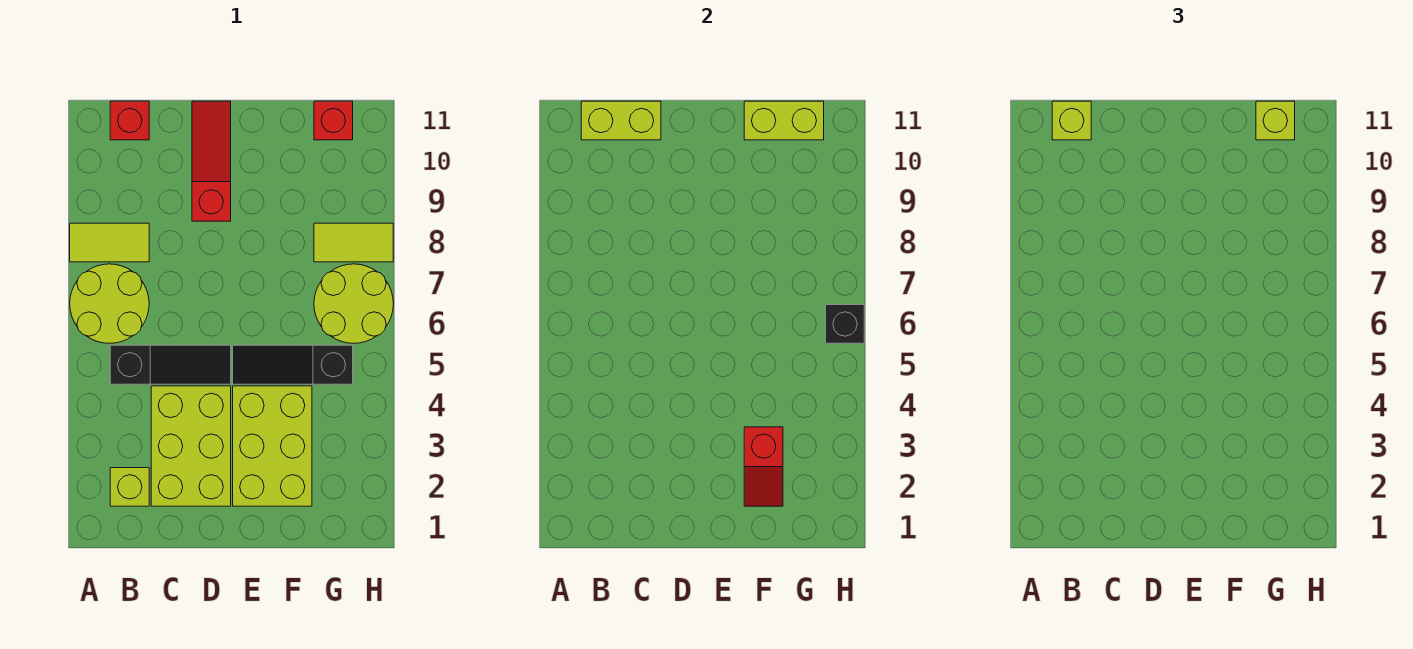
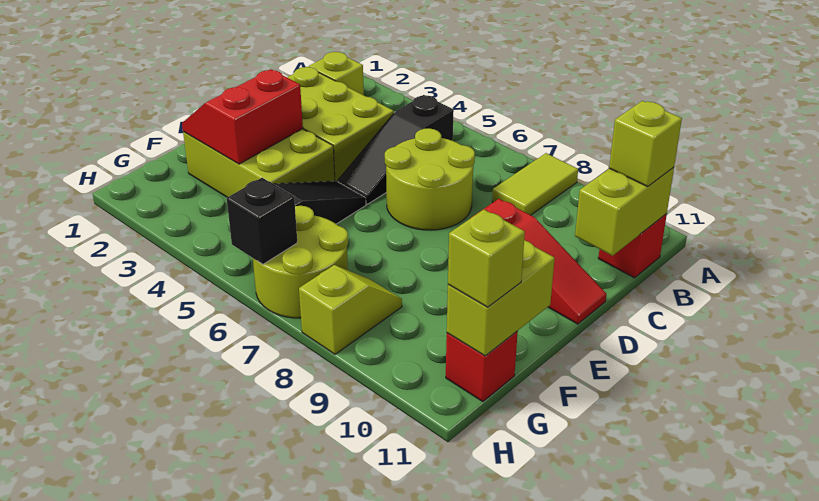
lime 2x2 round brick [70,264,149,343] -> lime 2x2 round brick moved to [385,128,475,230]
red 1x2 slope [744,427,783,506] -> red 2x2 slope [182,69,303,164]
lime 1x2 tile [314,223,393,262] -> lime 1x2 slope [299,265,402,354]

